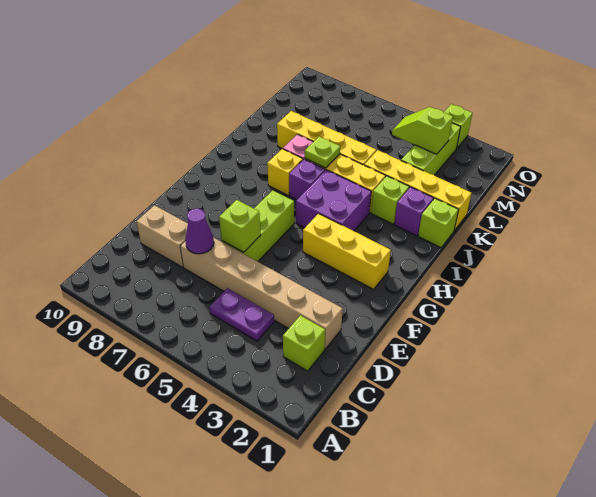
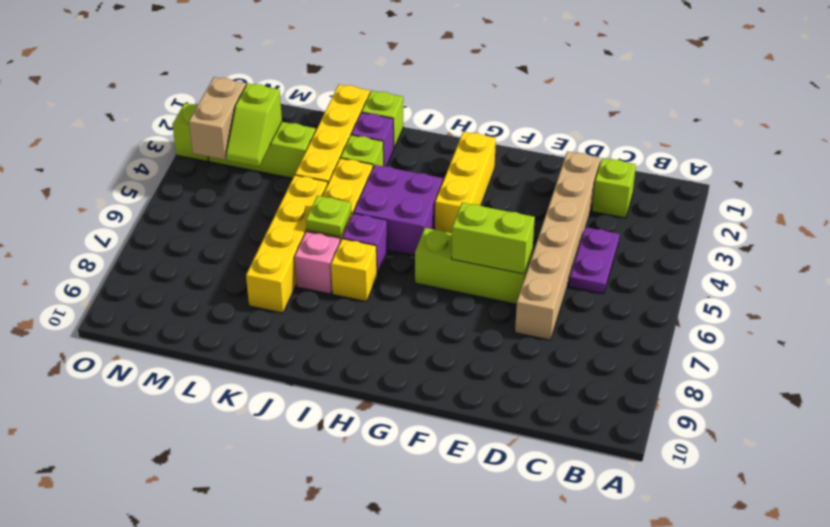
purple 1x1 cone [185,209,214,254] -> none
tan 1x2 brick [136,205,188,267] -> tan 1x2 brick moved to [189,77,246,160]
lime 1x1 brick [219,200,261,252] -> lime 1x2 brick [452,203,535,274]

